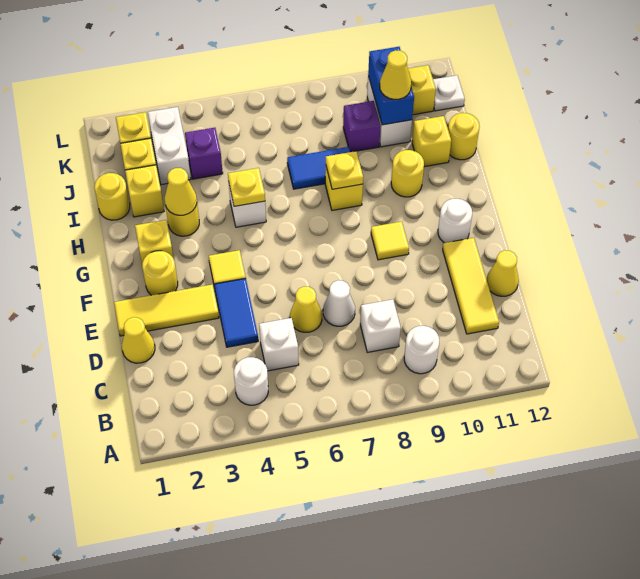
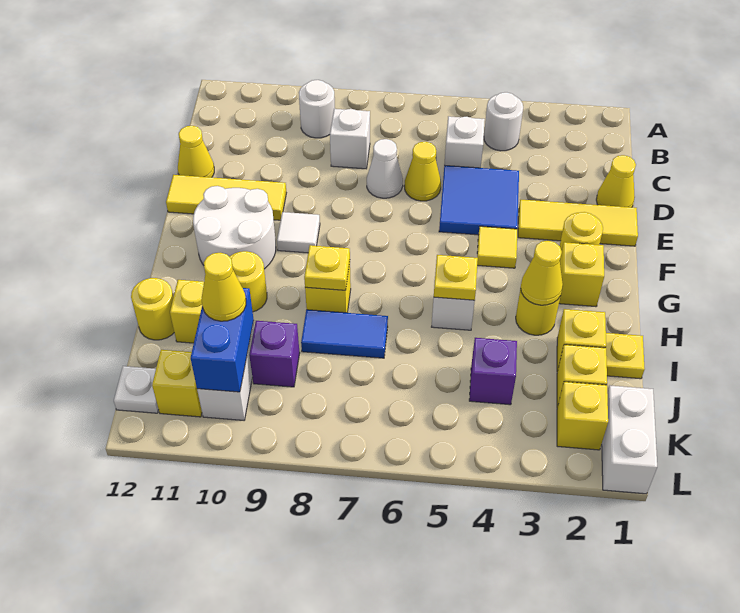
yellow 1x3 tile [443,238,499,334] -> yellow 1x3 tile turned to [166,175,286,220]
blue 1x2 tile [214,279,258,347] -> blue 2x2 tile [439,165,519,235]
yellow 1x1 tile [371,222,409,260] -> white 1x1 tile [277,212,320,253]
white 1x1 round brick [438,199,472,243] -> white 2x2 round brick [193,186,276,269]
yellow 1x1 round brick [94,173,130,220] -> yellow 1x1 plate [606,333,645,379]
white 1x2 brick [148,107,191,185] -> white 1x2 brick moved to [602,385,657,494]

